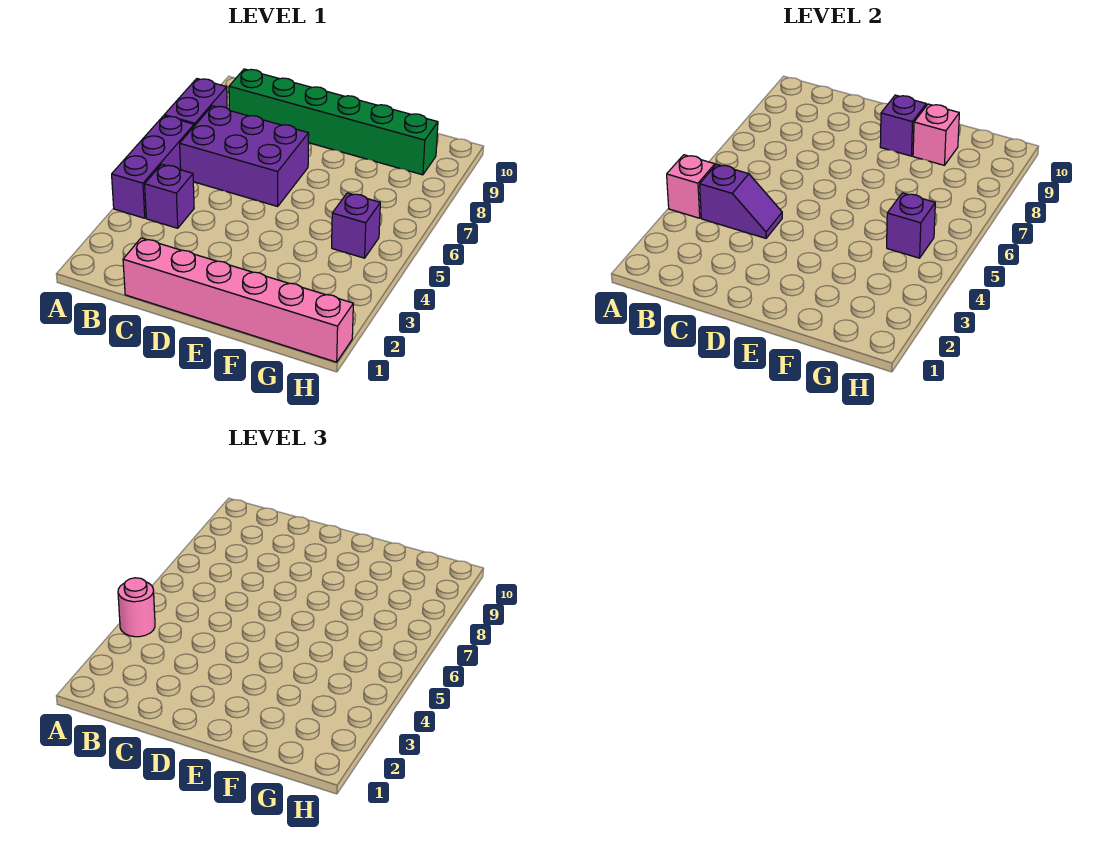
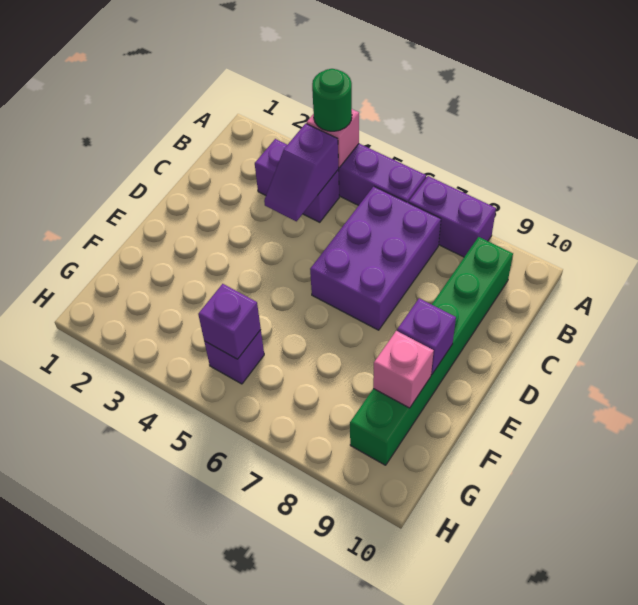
pink 1x1 round brick [118,578,155,637] -> green 1x1 round brick [312,69,352,131]
purple 1x1 brick [145,164,194,228] -> purple 1x2 brick [255,139,339,222]
pink 1x6 brick [123,238,353,362] -> none

